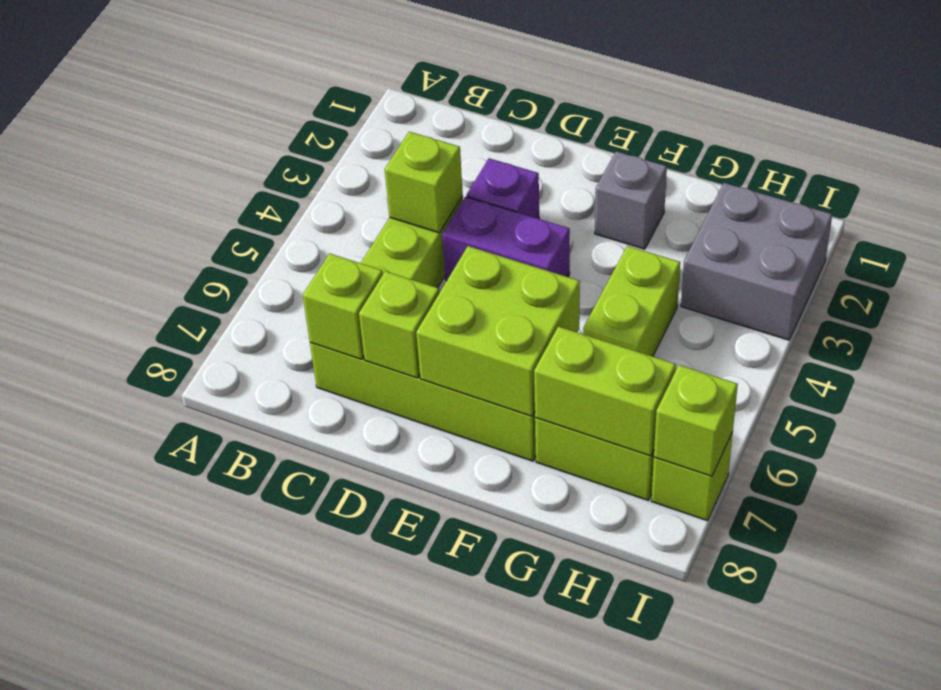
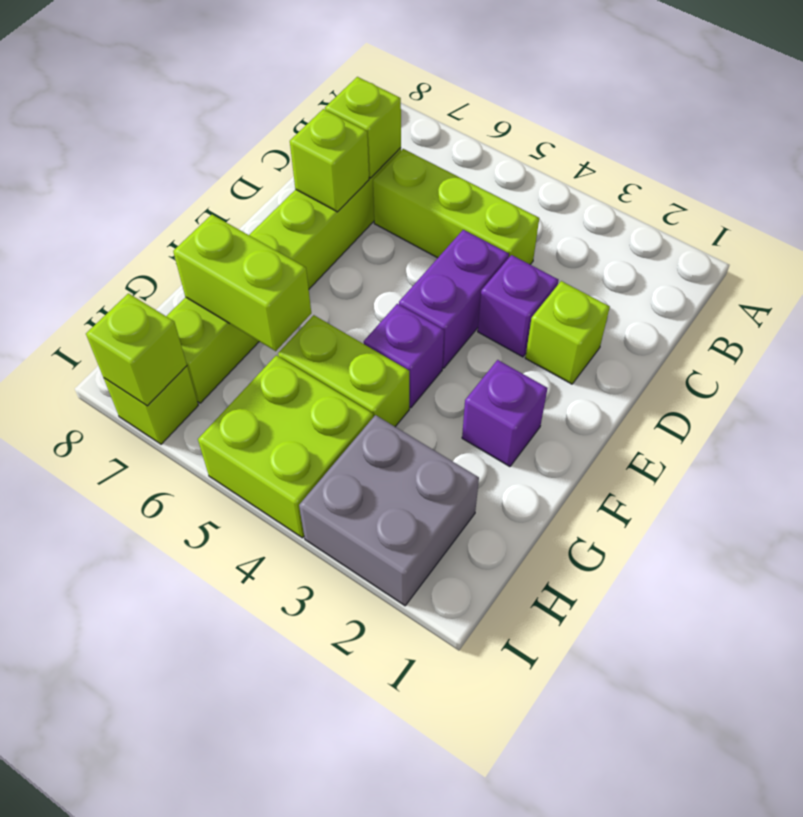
lime 1x1 brick [385,132,463,233] -> lime 1x1 brick moved to [525,281,610,384]
lime 2x2 brick [416,246,580,416] -> lime 2x2 brick moved to [198,355,373,538]
grey 1x1 brick [595,151,667,249] -> purple 1x1 brick [462,360,547,467]
none -> purple 1x1 brick [364,304,444,408]
lime 1x2 brick [534,327,676,456] -> lime 1x2 brick turned to [173,215,311,351]

